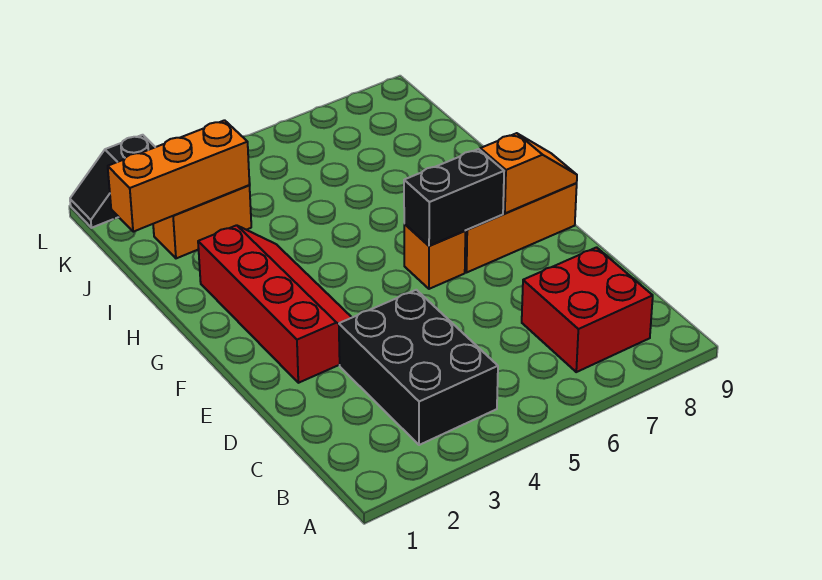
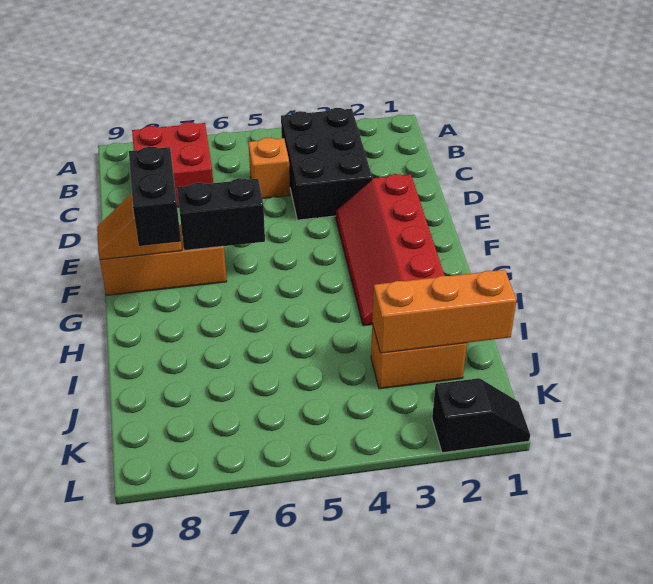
orange 1x1 brick [404,224,465,289] -> orange 1x1 brick moved to [248,138,290,199]
none -> black 1x2 brick [129,147,181,246]

